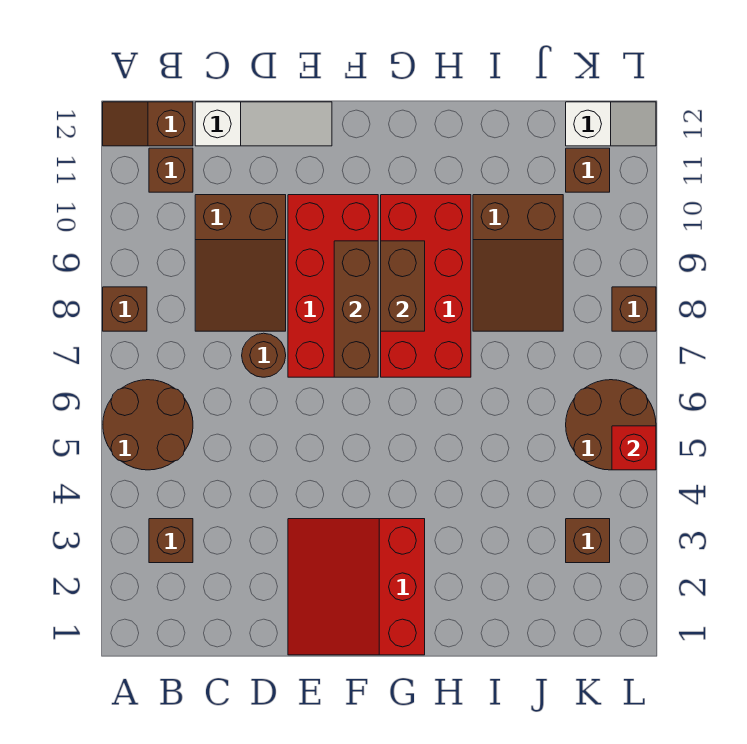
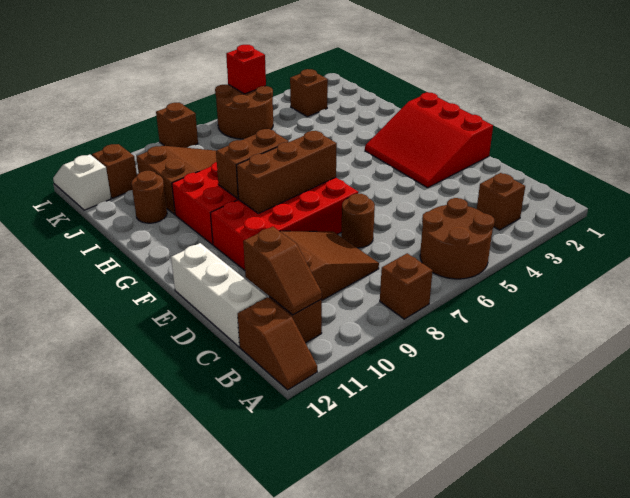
none -> brown 1x2 slope [243,227,322,315]
white 1x3 slope [195,102,332,146] -> white 1x3 brick [171,243,267,347]
red 3x3 slope [288,519,425,655] -> red 3x3 slope turned to [365,92,493,188]
none -> brown 1x1 round brick [131,171,167,223]

